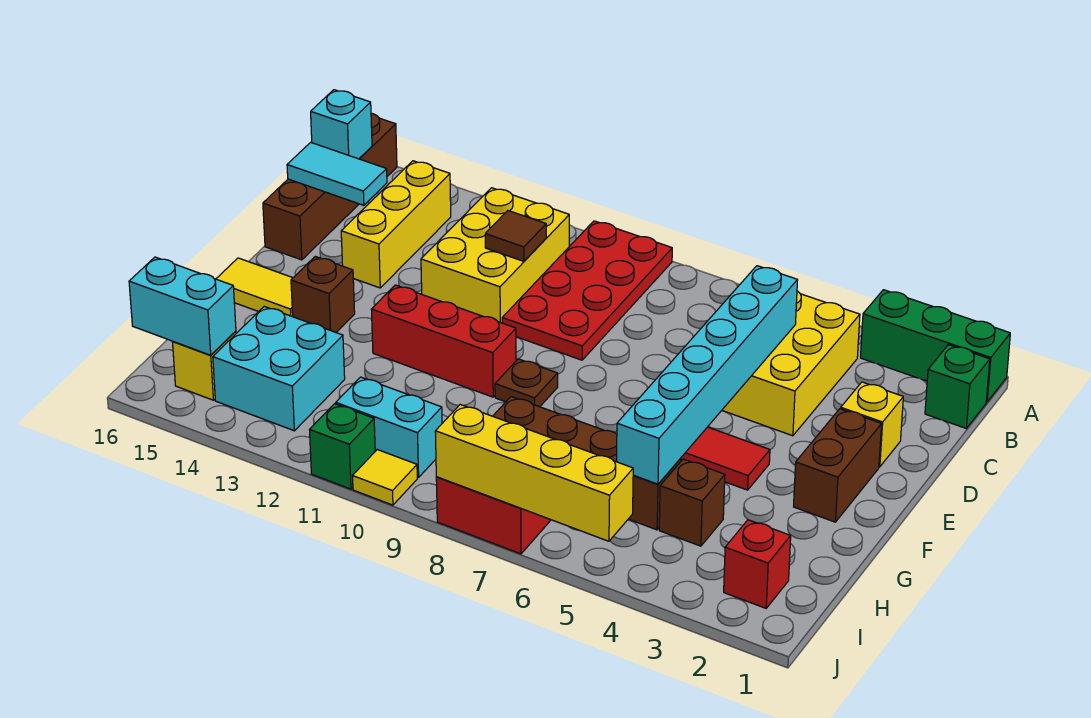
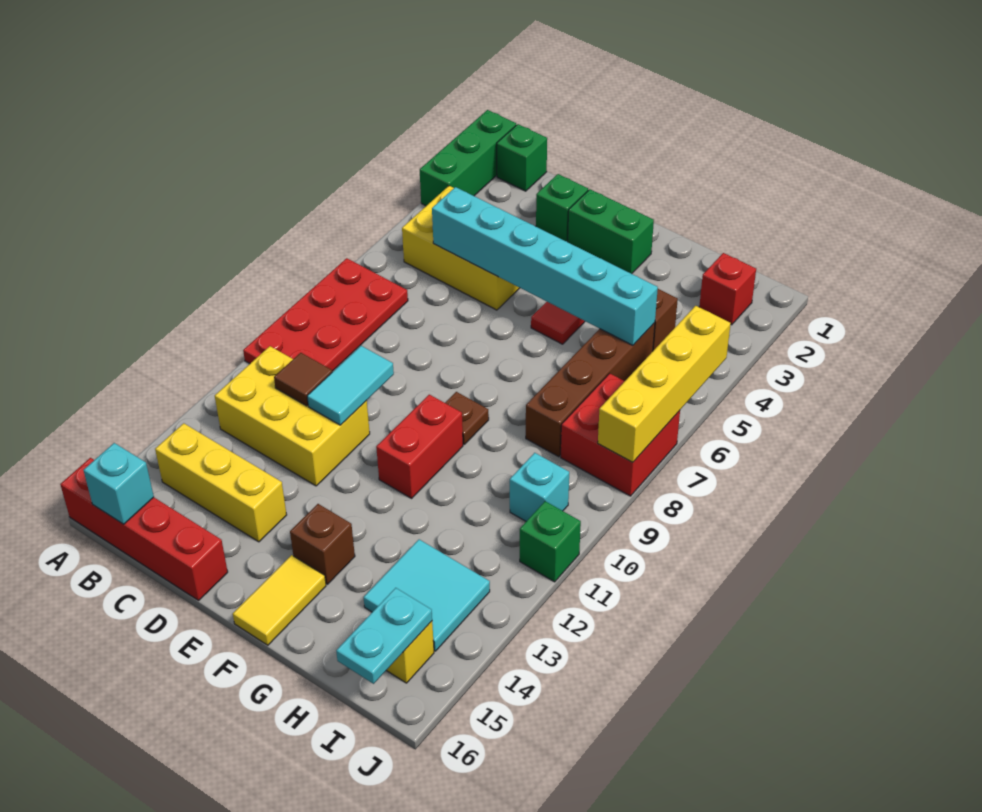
red 2x4 plate [502,221,672,360] -> red 2x4 plate turned to [243,258,408,371]
brown 1x4 brick [263,113,397,260] -> red 1x4 brick [60,458,228,600]
cyan 1x2 tile [287,142,387,205] -> cyan 1x2 tile moved to [307,346,394,425]
yellow 1x1 brick [841,382,903,467] -> green 1x1 brick [536,174,588,242]
brown 1x2 brick [794,409,882,522] -> green 1x2 brick [568,189,654,274]
red 1x3 brick [371,285,516,397] -> red 1x2 brick [376,395,463,498]
cyan 2x2 brick [213,307,345,431] -> cyan 2x2 tile [364,539,490,651]
cyan 1x2 brick [336,377,442,478] -> cyan 1x1 brick [510,453,569,521]
cyan 1x2 brick [129,257,236,355] -> cyan 1x2 plate [336,588,432,684]
yellow 1x1 tile [353,450,417,505] -> none

